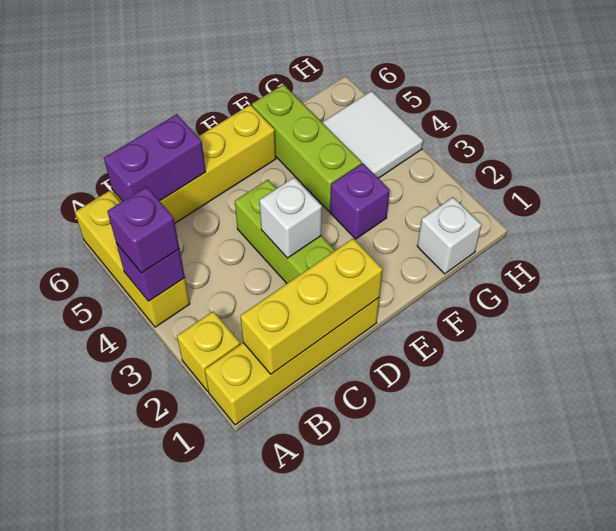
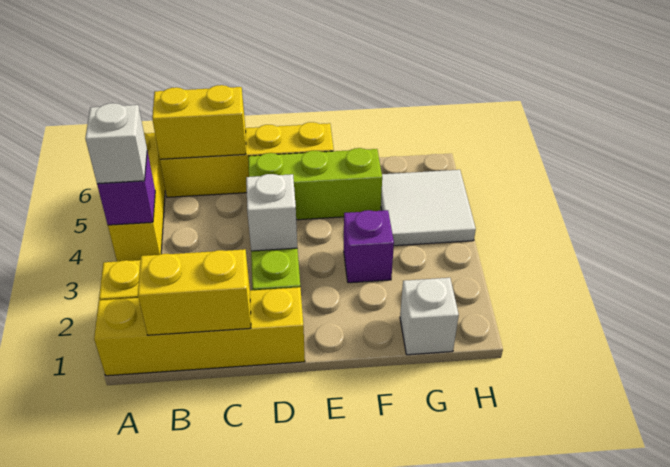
purple 1x1 brick [107,187,180,273] -> white 1x1 brick [85,103,147,184]
yellow 1x3 brick [240,239,383,374] -> yellow 1x2 brick [138,249,251,335]
purple 1x2 brick [104,114,206,201] -> yellow 1x2 brick [152,85,246,159]
lime 1x3 brick [252,84,362,211] -> lime 1x3 brick turned to [248,148,382,220]

